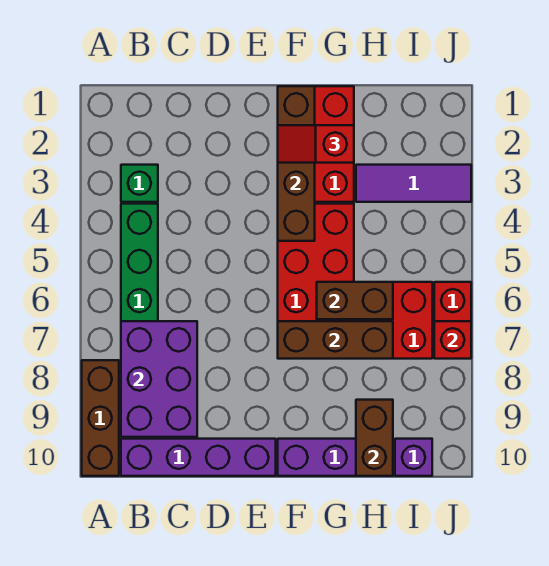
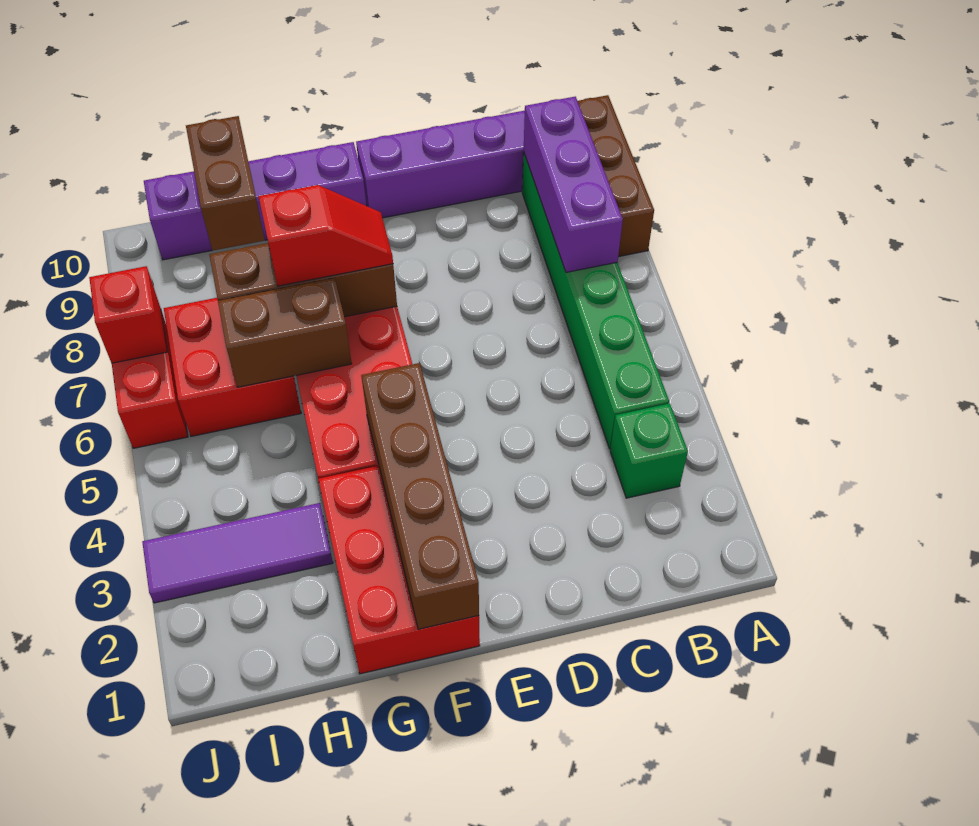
purple 2x3 brick [121,321,197,437] -> purple 1x3 brick [524,97,623,272]
red 1x2 slope [278,125,354,163] -> red 1x2 slope moved to [259,185,393,286]

